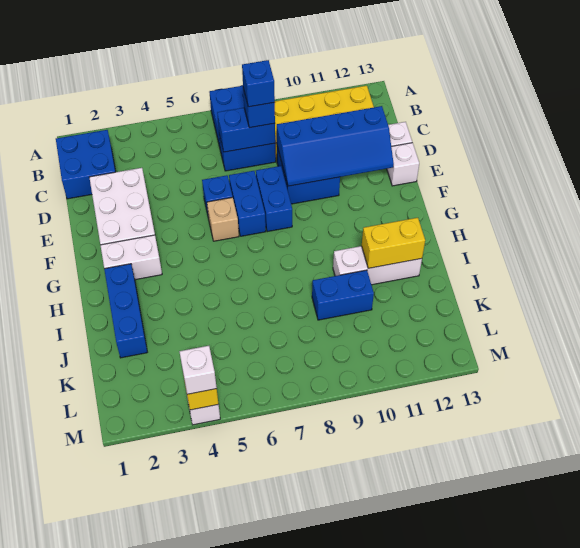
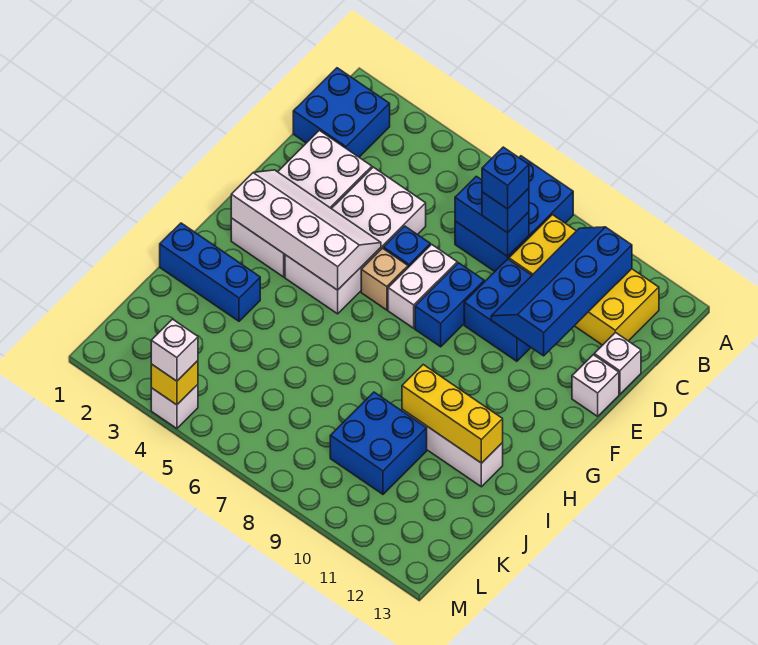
none -> white 2x4 brick [285,167,426,314]
blue 2x4 slope [277,106,394,186] -> blue 2x4 slope turned to [491,227,632,356]
blue 1x2 brick [229,171,266,236] -> white 1x2 brick [388,244,457,328]
none -> white 2x4 slope [231,170,381,290]
blue 1x3 brick [104,264,147,358] -> blue 1x3 brick turned to [160,223,260,321]
yellow 1x2 brick [362,218,425,268] -> yellow 1x3 brick [402,365,503,463]
blue 1x2 brick [312,270,374,320] -> blue 2x2 brick [330,392,427,494]

